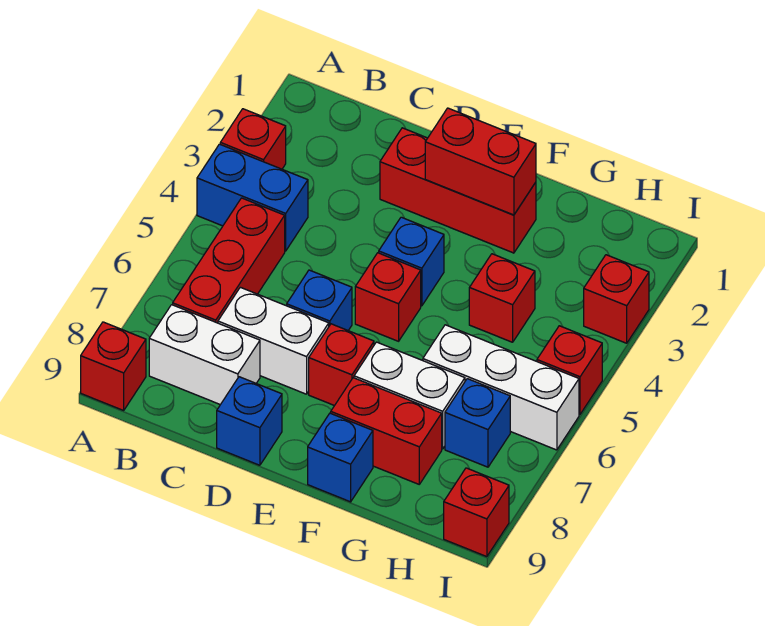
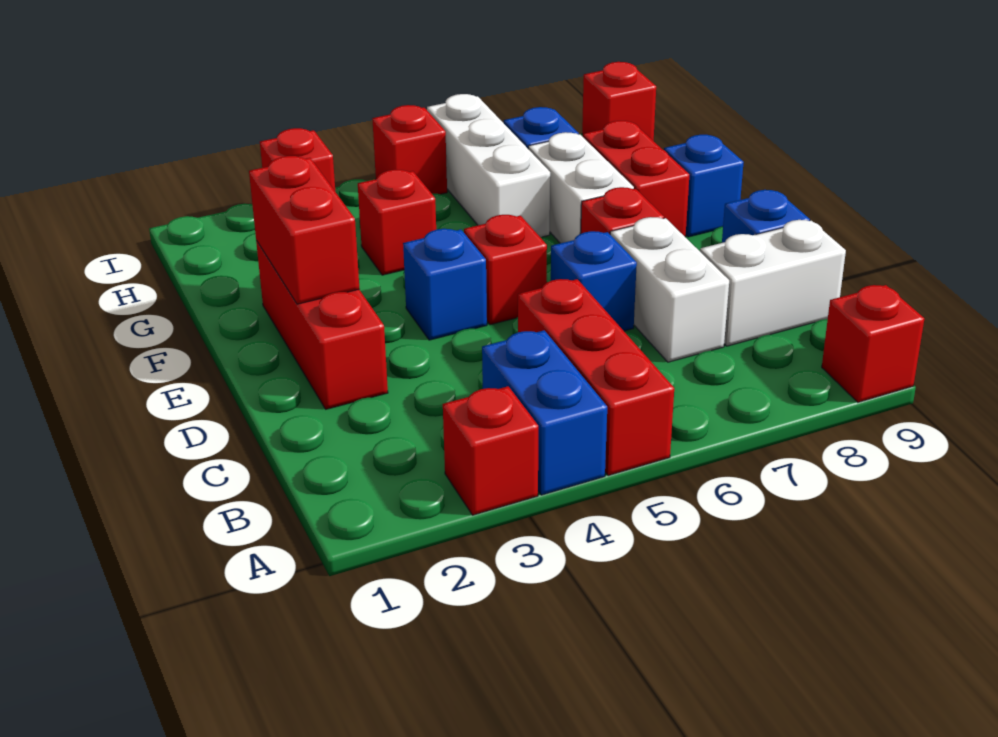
red 1x3 brick [173,198,285,323] -> red 1x3 brick turned to [518,279,674,476]
white 1x2 brick [149,305,260,405] -> white 1x2 brick turned to [700,220,846,346]

